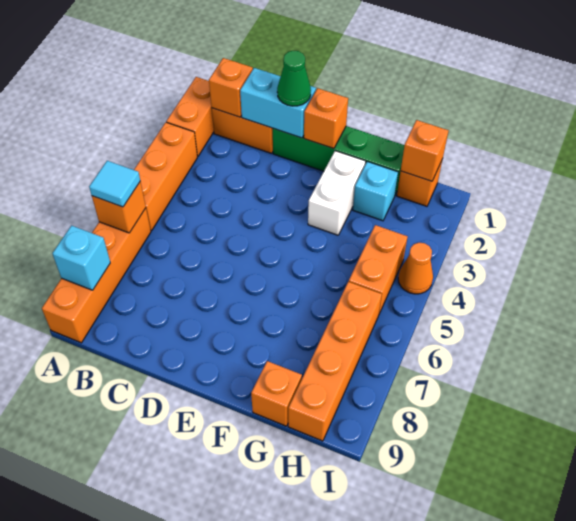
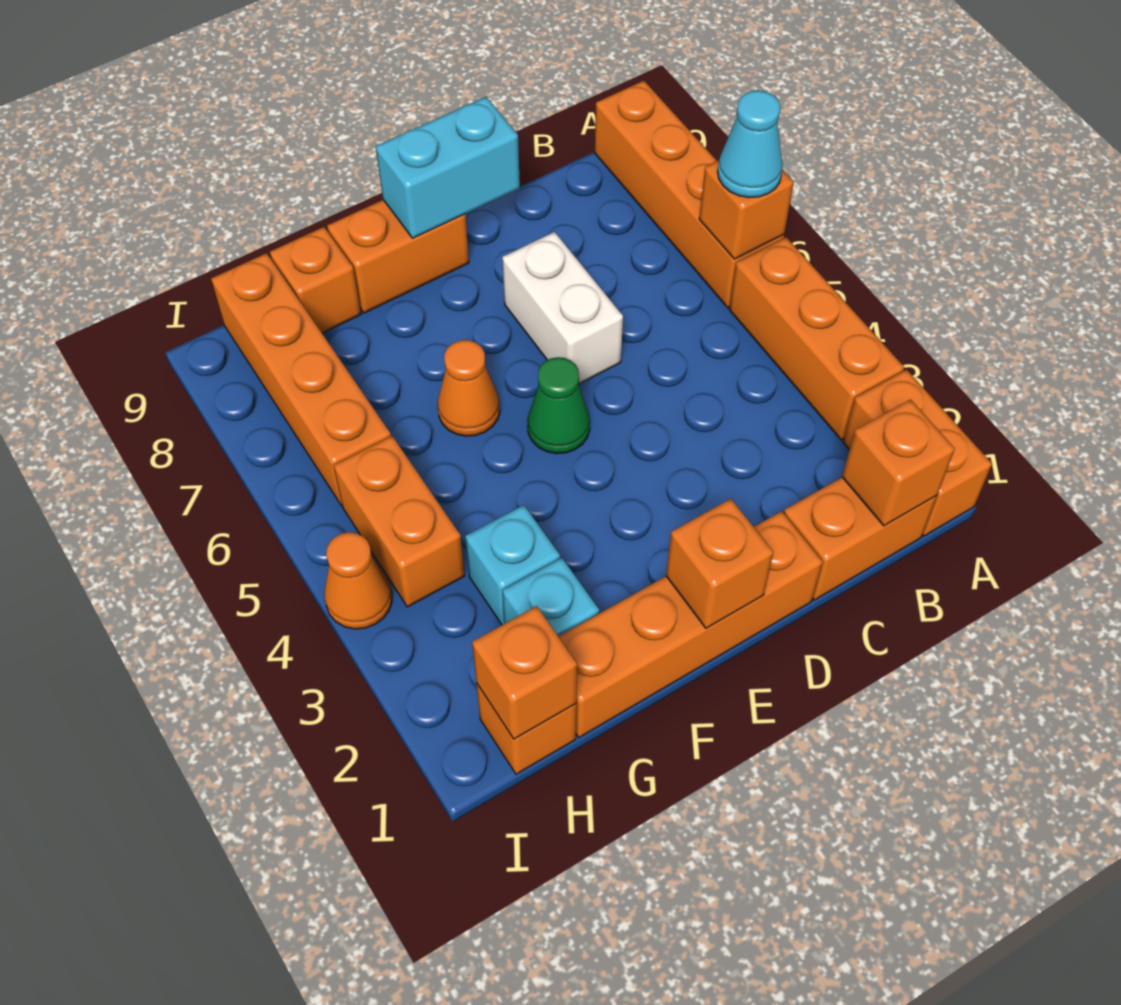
cyan 1x1 tile [89,161,140,207] -> cyan 1x1 cone [718,90,783,198]
cyan 1x1 brick [52,226,110,290] -> cyan 1x1 brick moved to [465,505,560,625]
cyan 1x2 brick [240,68,316,138] -> cyan 1x2 brick moved to [376,97,520,238]
green 1x4 brick [273,126,405,195] -> orange 1x4 brick [558,511,823,737]
green 1x1 cone [277,51,311,106] -> green 1x1 cone moved to [527,357,590,454]
none -> orange 1x2 brick [327,200,469,313]
white 1x2 brick [308,151,366,235] -> white 1x2 brick moved to [502,232,623,384]
none -> orange 1x1 cone [438,340,500,436]

